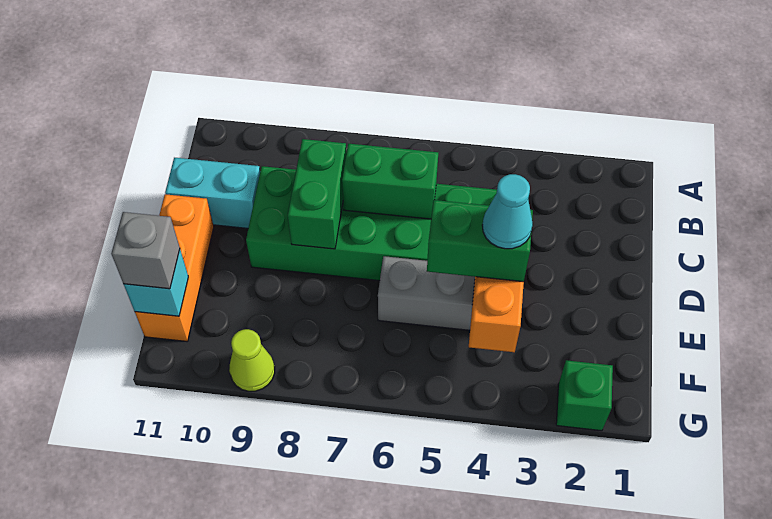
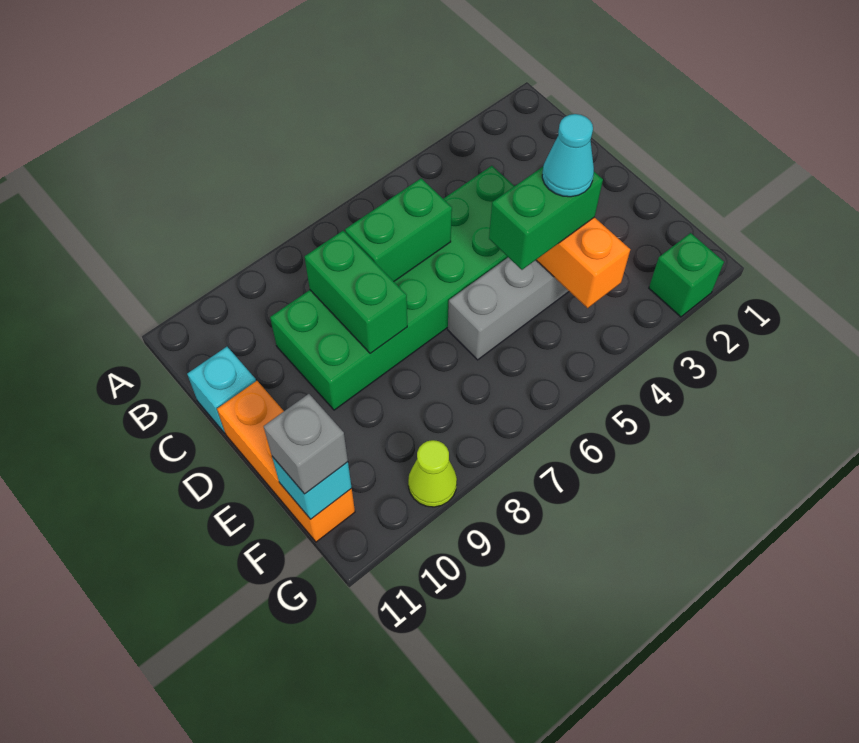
cyan 1x2 brick [165,158,260,228] -> cyan 1x1 brick [187,347,256,433]

